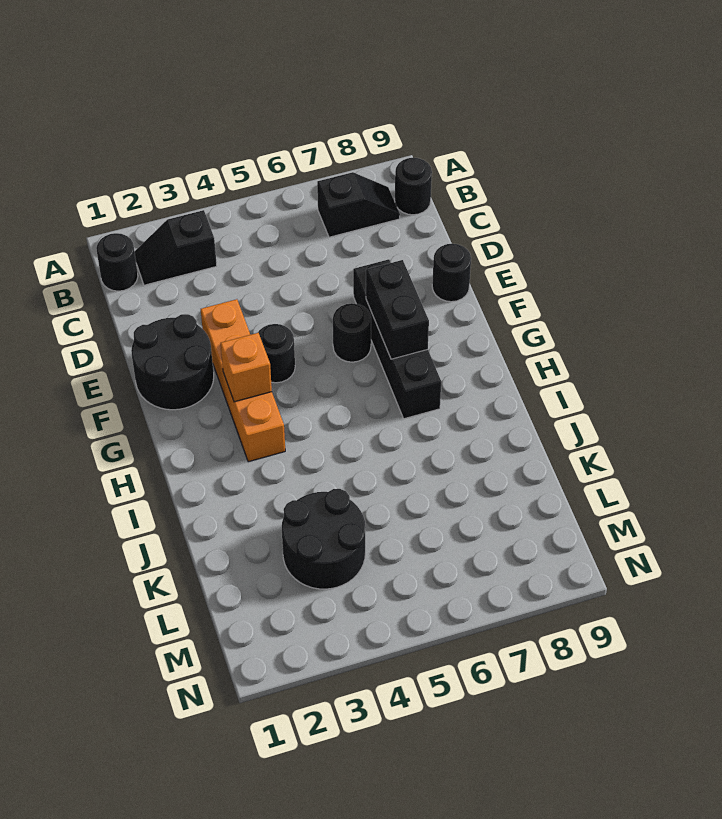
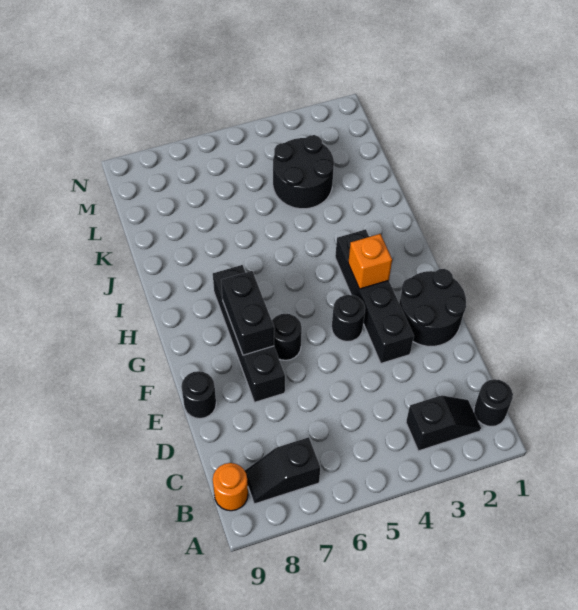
black 1x1 round brick [395,158,432,215] -> orange 1x1 round brick [213,463,248,511]
orange 1x4 brick [201,299,285,462] -> black 1x4 brick [335,229,414,363]

